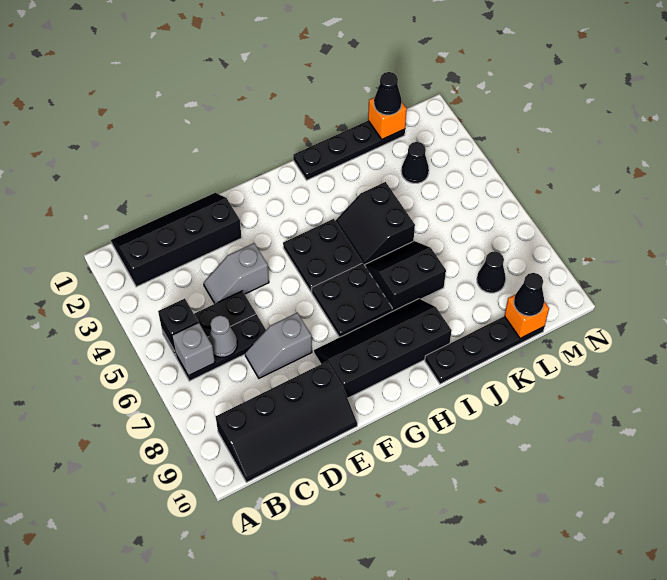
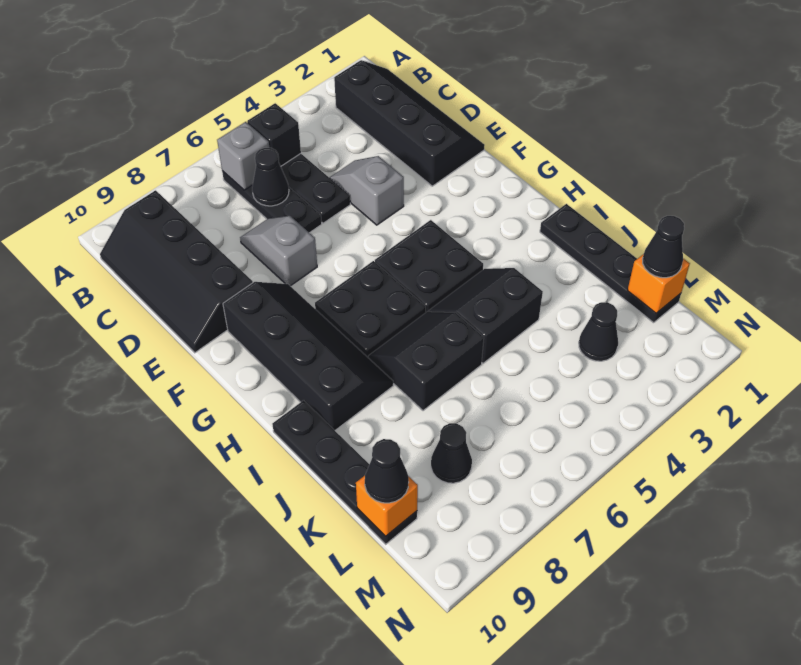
grey 1x1 cone [208,315,237,357] -> black 1x1 cone [252,148,289,206]
black 2x2 slope [365,241,446,312] -> black 2x2 slope turned to [368,312,484,411]

